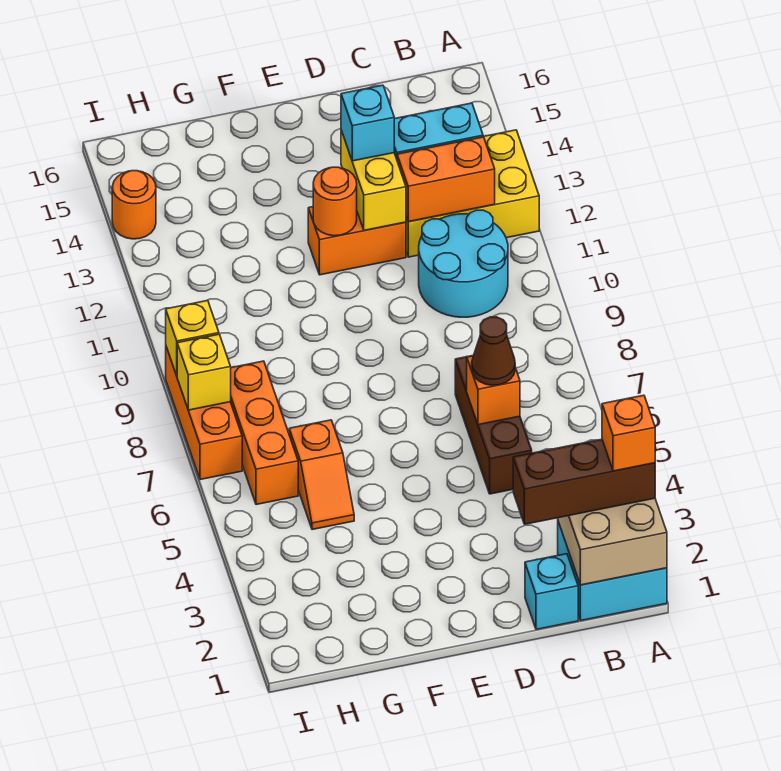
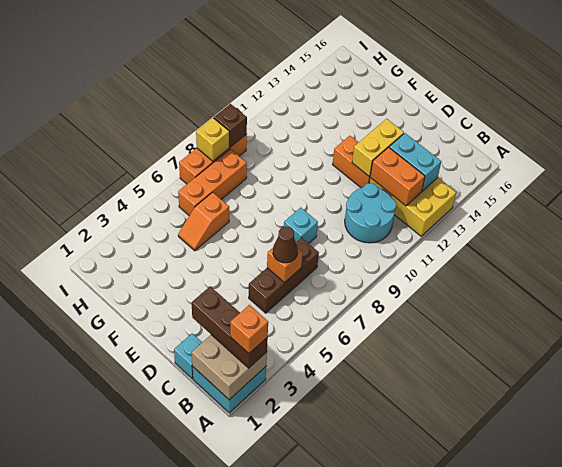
cyan 1x1 brick [341,85,394,161] -> cyan 1x1 brick moved to [284,207,318,244]
orange 1x1 round brick [313,167,357,236] -> none
yellow 1x1 brick [166,301,219,376] -> brown 1x1 brick [214,104,247,147]
orange 1x1 round brick [112,171,156,239] -> none

